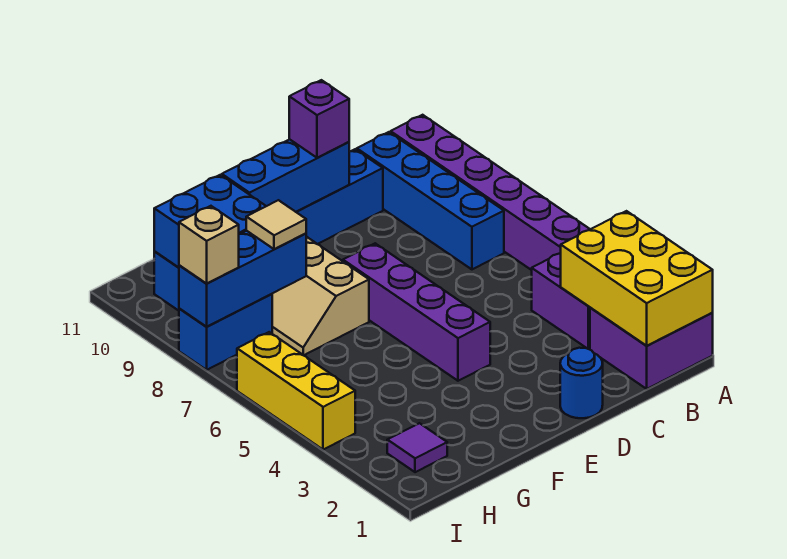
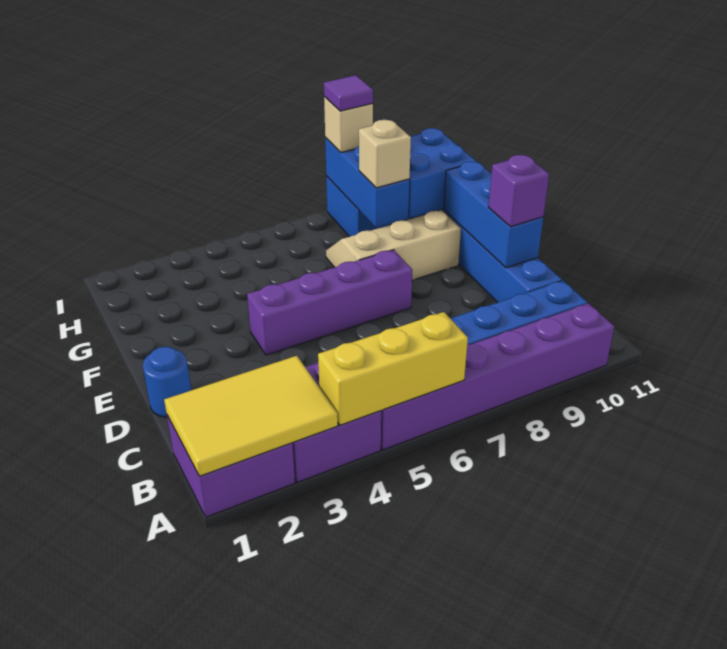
yellow 2x3 brick [561,211,713,346] -> yellow 2x3 tile [164,356,338,476]
tan 1x1 tile [246,200,306,249] -> tan 1x1 brick [359,120,411,188]
purple 1x1 tile [387,423,447,472] -> purple 1x1 tile moved to [324,75,373,111]
yellow 1x3 brick [237,332,355,450] -> yellow 1x3 brick moved to [318,312,468,425]

